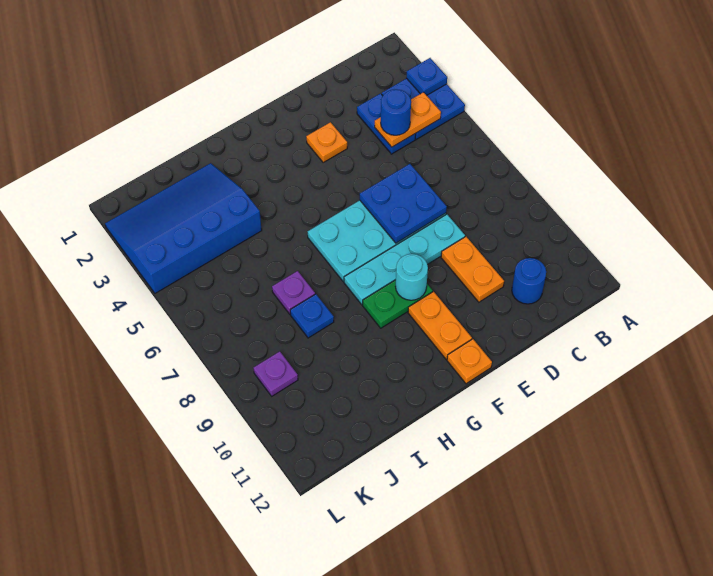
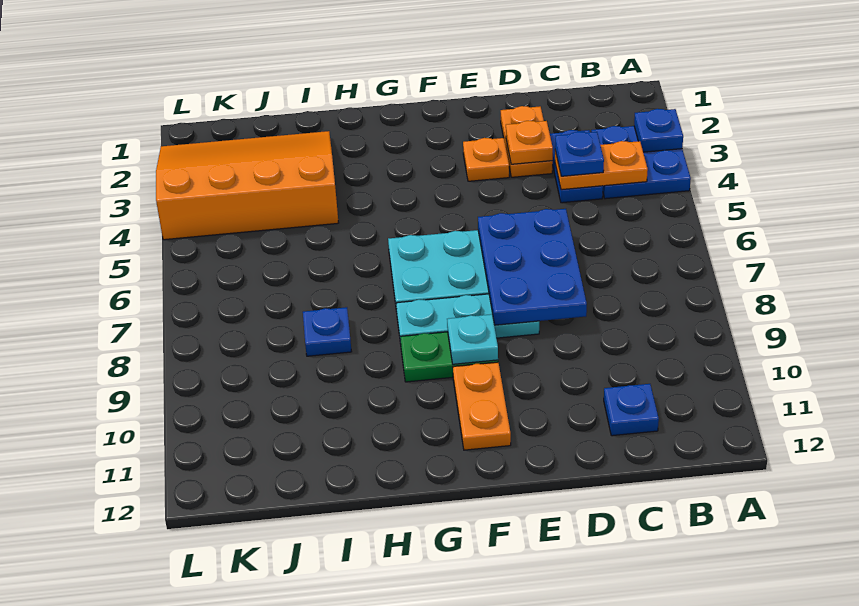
blue 1x1 round brick [381,89,411,135] -> blue 1x1 plate [555,132,604,176]
blue 1x1 round brick [512,258,546,304] -> blue 1x1 plate [604,384,659,436]
blue 2x2 plate [360,164,447,243] -> blue 2x3 plate [478,209,587,325]
cyan 1x4 plate [344,214,465,305] -> cyan 1x3 plate [396,294,539,344]
orange 1x2 plate [441,237,504,302] -> orange 1x2 plate moved to [501,106,553,177]
cyan 1x1 round brick [396,254,428,300] -> cyan 1x1 plate [447,314,498,364]
orange 1x1 plate [447,339,492,384] -> orange 1x1 plate moved to [506,121,553,164]
blue 3x4 slope [105,163,262,293] -> orange 3x4 slope [156,131,339,240]
purple 1x1 plate [272,271,315,314] -> none
purple 1x1 plate [254,351,298,396] -> none

